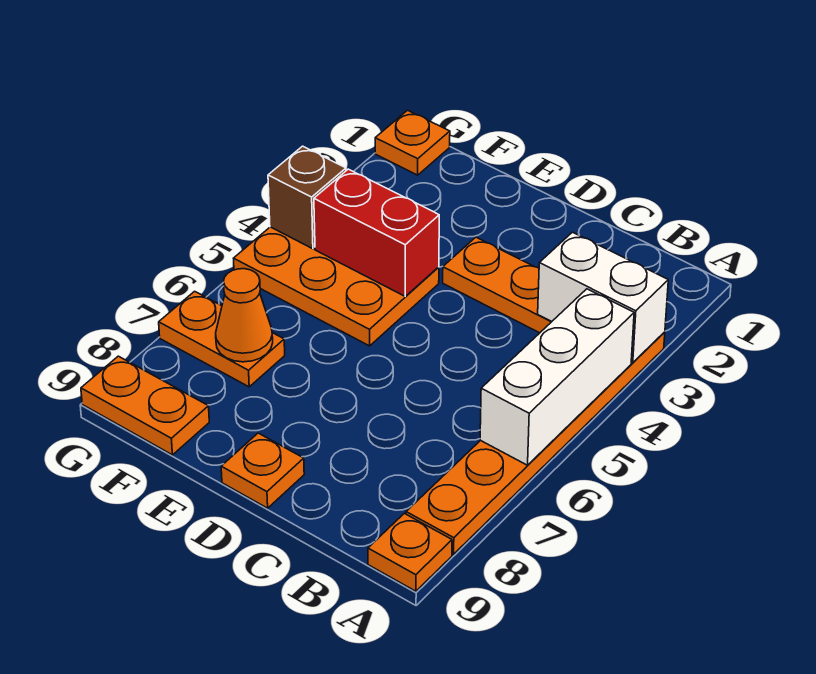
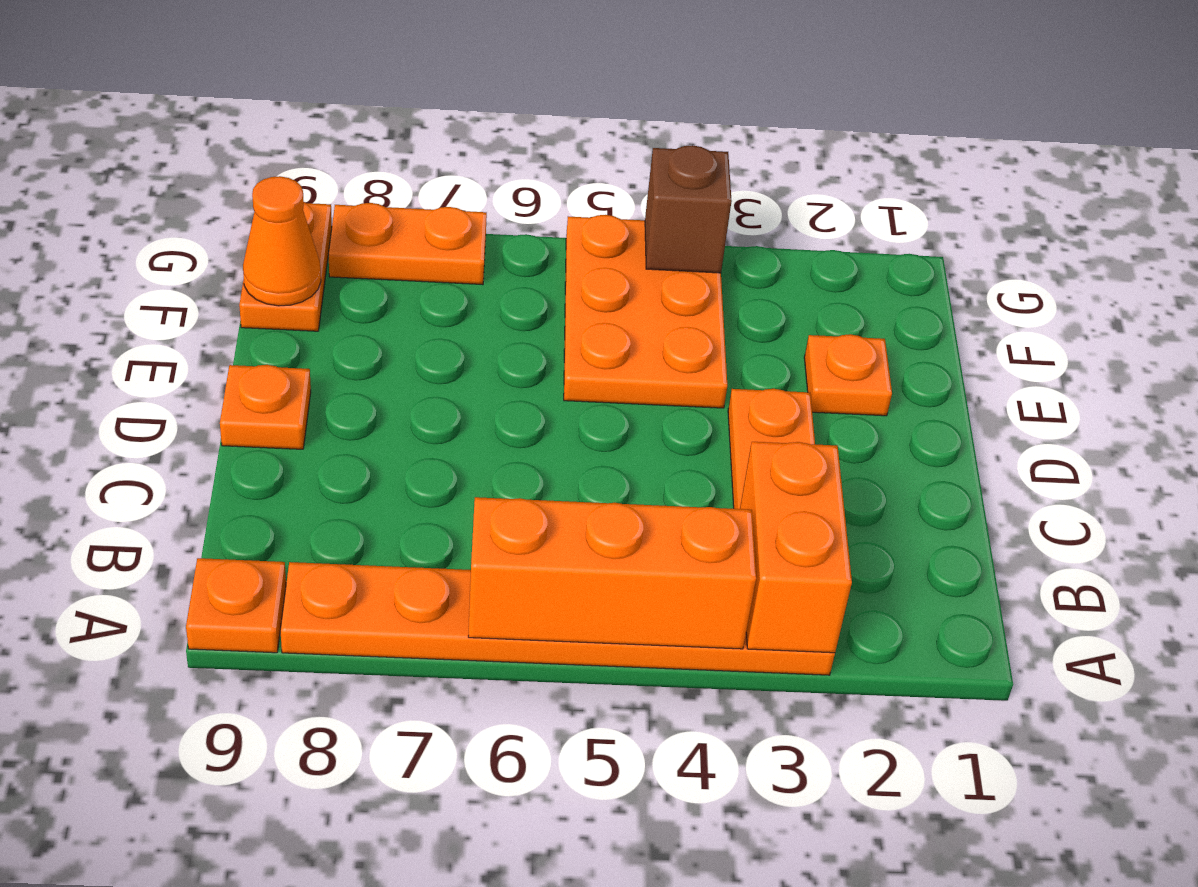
white 1x2 brick [538,232,668,363] -> orange 1x2 brick [740,442,852,653]
white 1x3 brick [480,289,634,465] -> orange 1x3 brick [468,497,756,649]
red 1x2 brick [314,169,439,296] -> none
orange 1x2 plate [159,291,285,387] -> orange 1x2 plate turned to [329,203,487,285]
orange 1x1 cone [216,269,273,362] -> orange 1x1 cone moved to [243,176,321,306]
orange 1x1 plate [375,111,450,175] -> orange 1x1 plate moved to [804,334,892,416]

